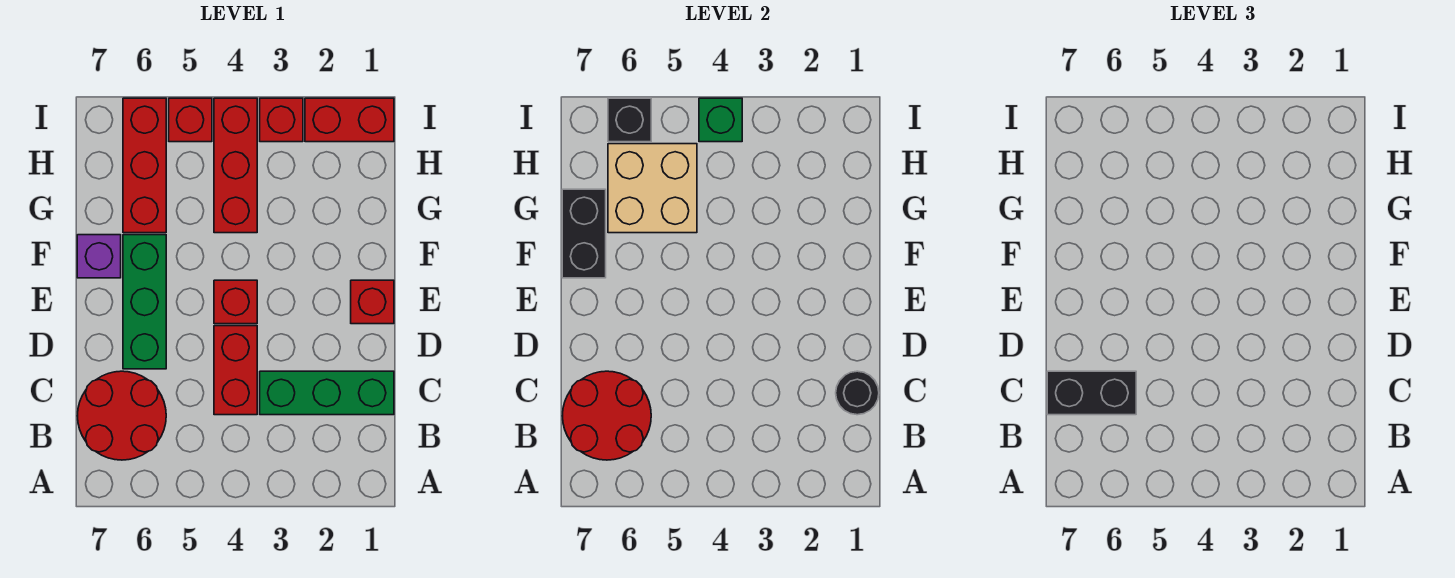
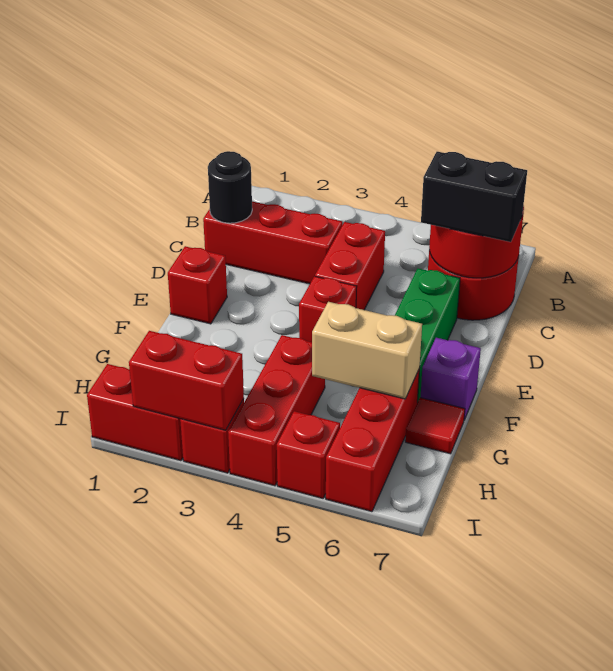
green 1x3 brick [260,371,394,415] -> red 1x3 brick [203,201,342,284]
black 1x2 brick [562,189,606,278] -> none
tan 2x2 brick [608,144,697,233] -> tan 1x2 brick [312,302,422,399]
none -> red 1x1 tile [405,398,465,454]
none -> red 1x2 brick [129,331,244,430]
green 1x1 brick [699,98,742,142] -> none
black 1x1 brick [608,98,651,142] -> none

